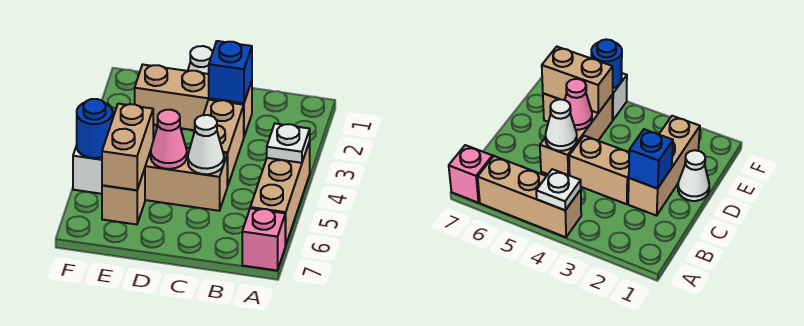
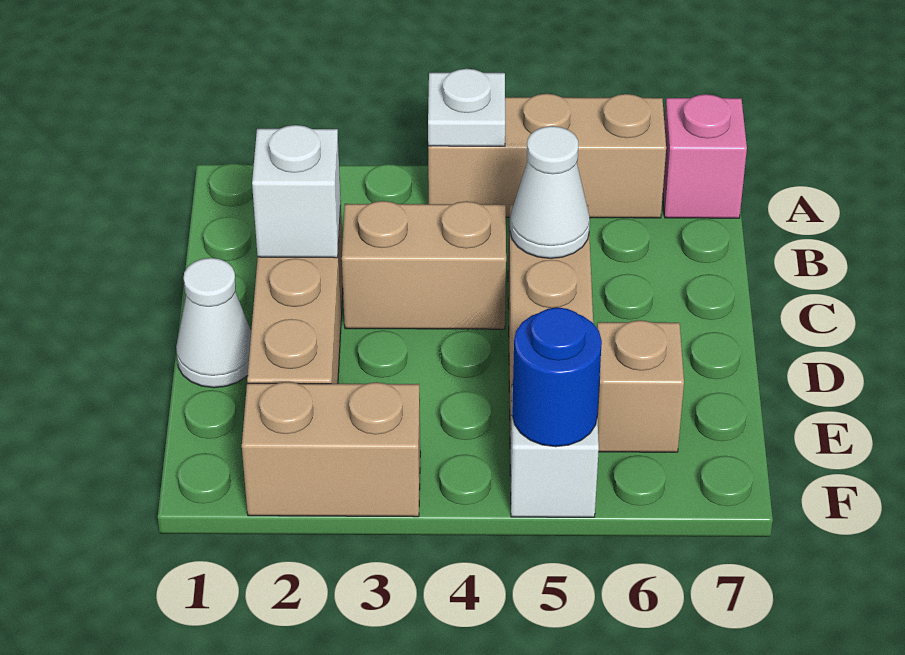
blue 1x1 brick [209,41,252,103] -> white 1x1 brick [252,125,341,258]
pink 1x1 cone [151,110,187,169] -> none
tan 1x2 brick [102,104,153,190] -> tan 1x2 brick moved to [242,382,420,517]

